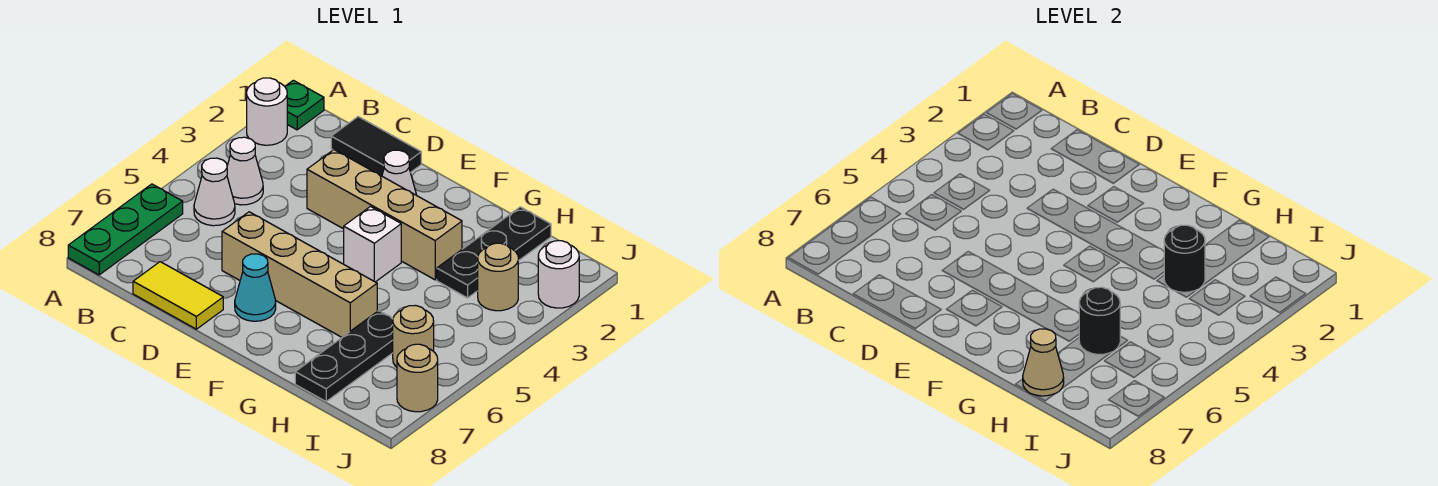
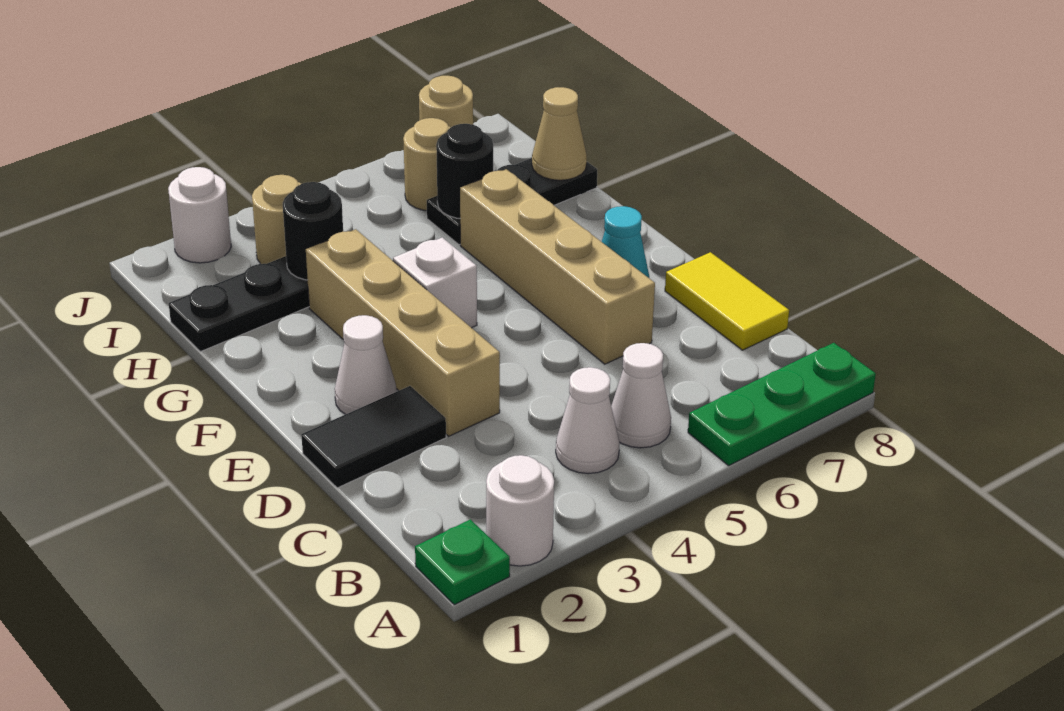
black 1x2 tile [331,117,421,176] -> black 1x2 tile turned to [301,386,446,488]

